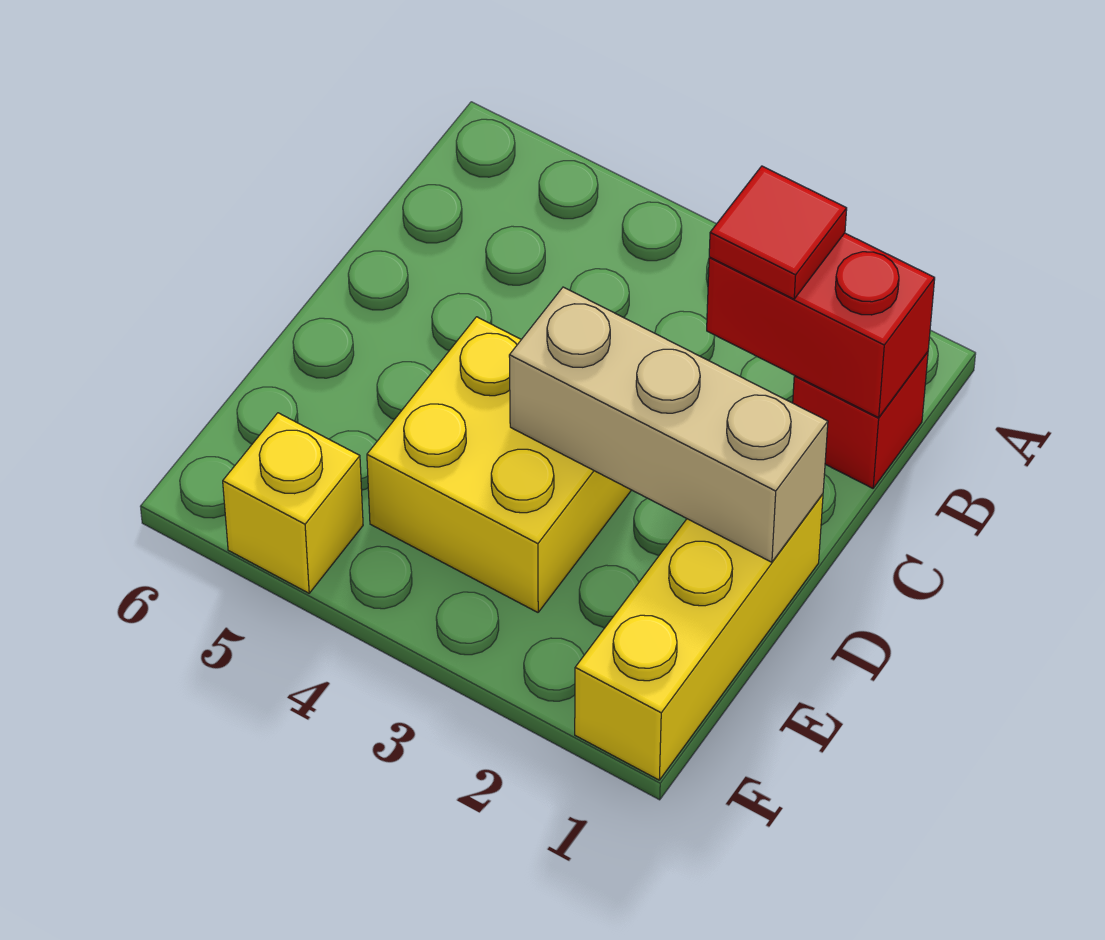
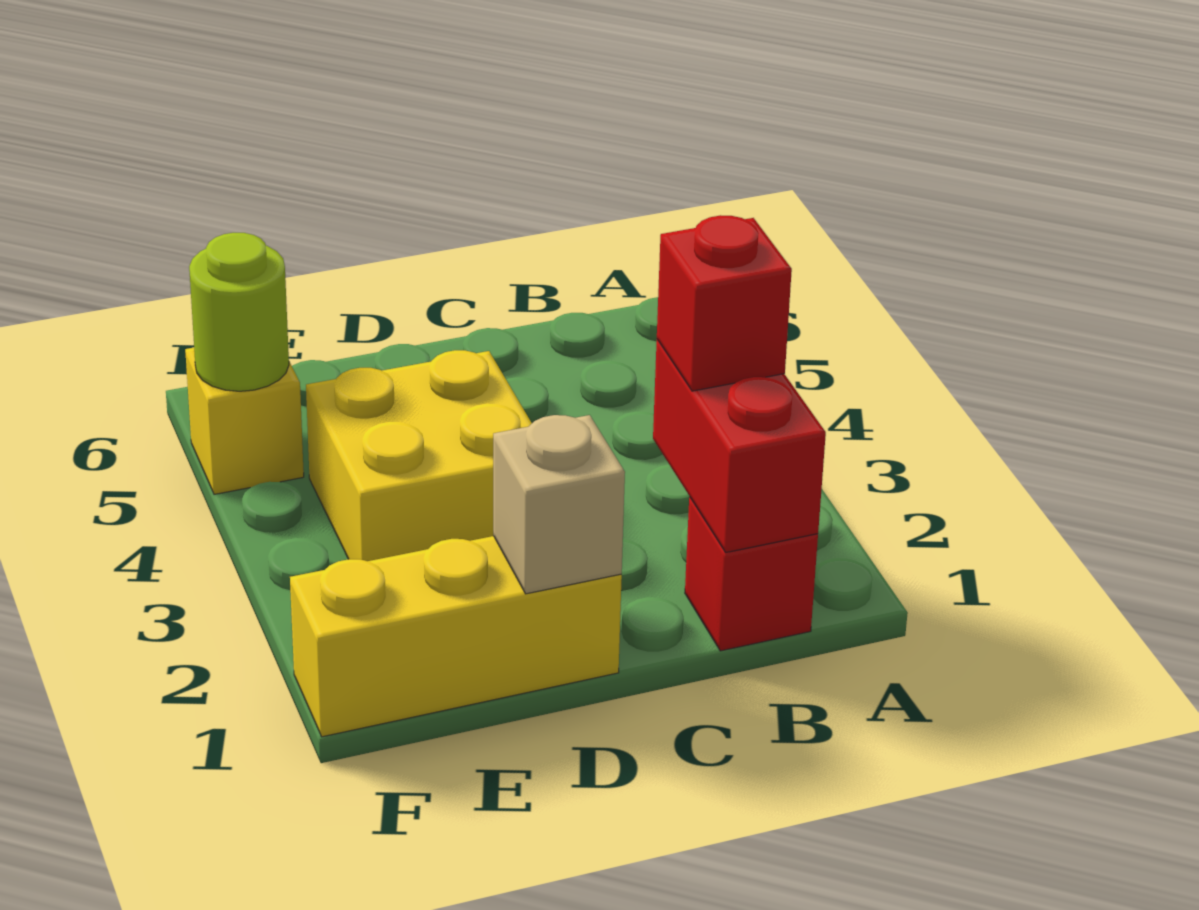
red 1x1 tile [709,166,847,299] -> red 1x1 brick [657,215,792,391]
tan 1x3 brick [509,287,828,562] -> tan 1x1 brick [493,415,625,594]
none -> lime 1x1 round brick [189,233,289,391]

